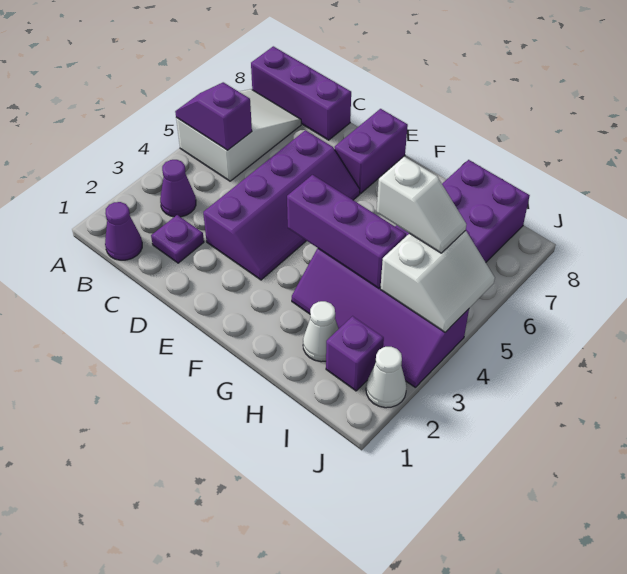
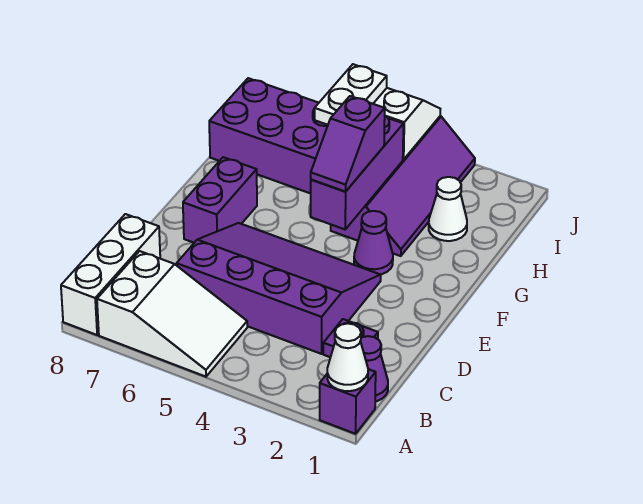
white 2x3 slope [176,89,301,181] -> white 2x3 slope turned to [97,251,247,377]
purple 1x2 slope [175,82,252,150] -> purple 1x2 slope moved to [311,96,385,192]
purple 1x3 brick [251,46,351,140] -> white 1x3 brick [61,214,160,335]
purple 1x1 cone [160,160,196,217] -> purple 1x1 cone moved to [354,211,393,275]
purple 2x4 slope [203,130,360,280] -> purple 3x4 slope [177,223,381,354]
purple 1x2 brick [335,109,408,194] -> purple 1x2 brick turned to [183,157,257,243]
white 1x2 slope [377,157,466,253] -> white 1x2 plate [315,64,387,125]
purple 1x1 brick [326,316,384,391] -> purple 1x1 brick moved to [320,369,376,434]
white 1x1 cone [366,347,407,408] -> white 1x1 cone moved to [327,323,368,391]

